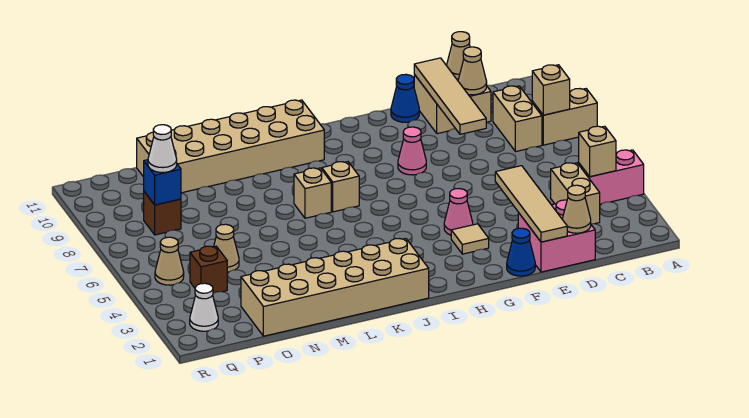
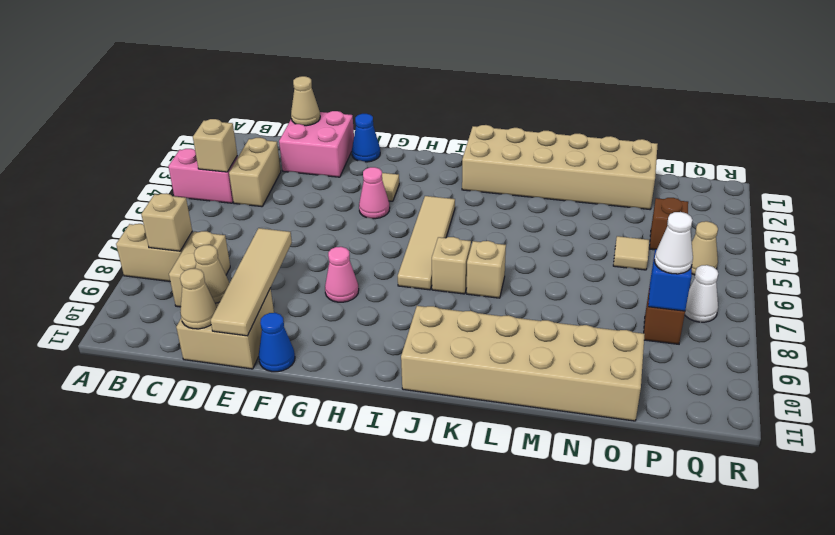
tan 1x4 tile [495,166,567,242] -> tan 1x4 tile moved to [398,196,455,290]
tan 1x1 cone [214,224,239,272] -> tan 1x1 tile [613,236,649,270]
white 1x1 cone [190,283,218,331] -> white 1x1 cone moved to [685,265,718,322]

